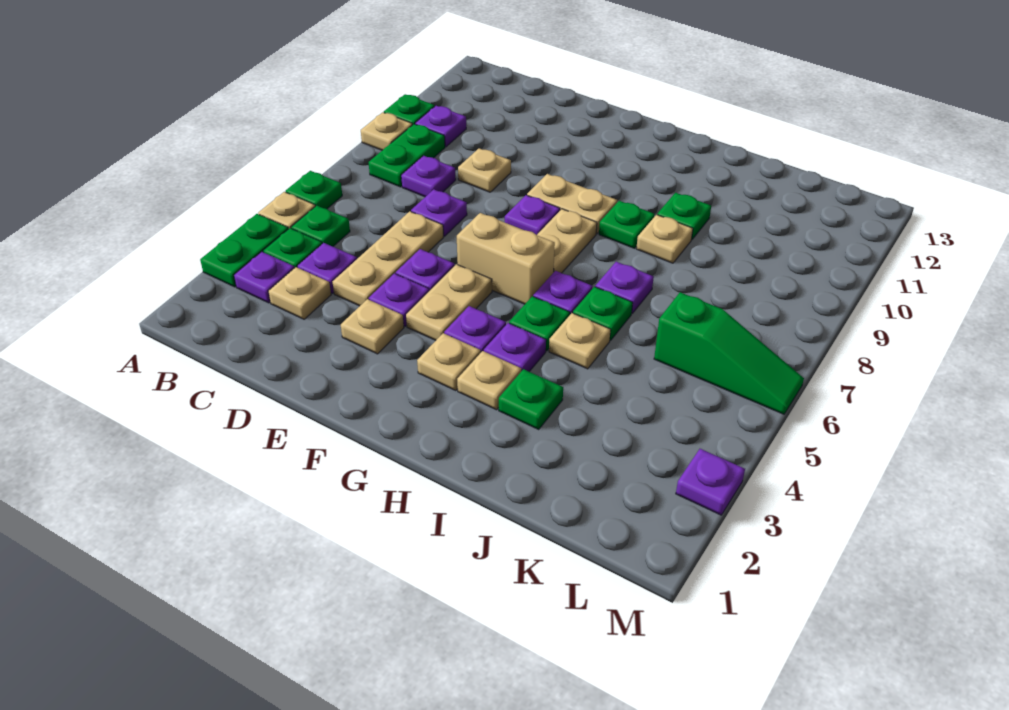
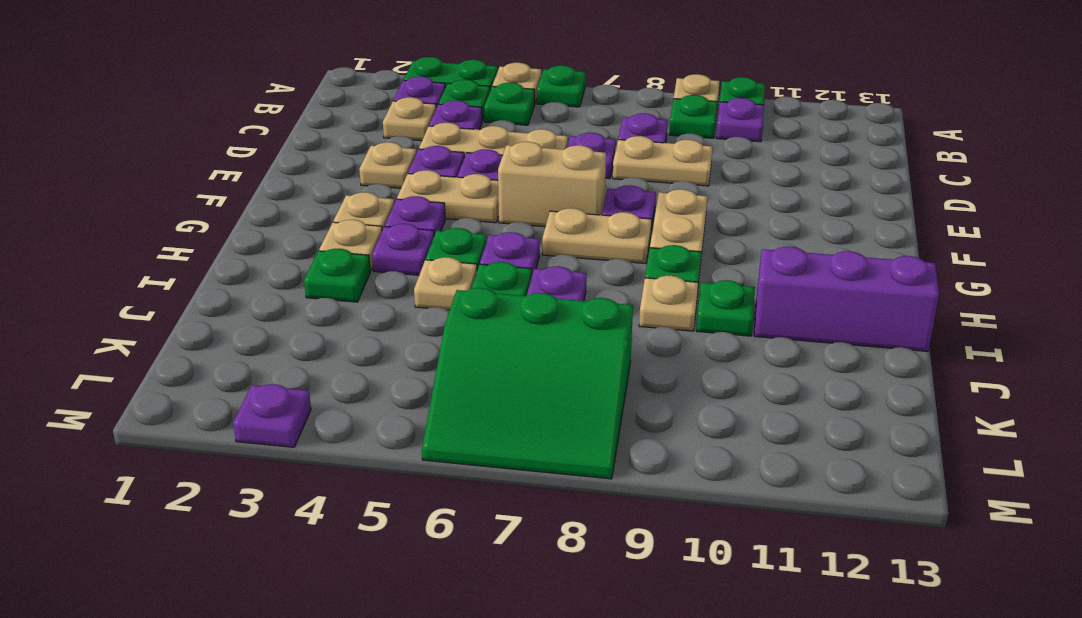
green 1x2 plate [369,124,445,187] -> green 1x1 plate [669,95,717,138]
tan 1x1 plate [458,148,511,192] -> tan 1x2 plate [613,136,713,186]
tan 1x2 brick [457,213,555,304] -> tan 1x2 brick turned to [498,142,606,227]
none -> purple 1x3 brick [754,247,939,351]
green 1x3 slope [654,292,804,414] -> green 3x3 slope [422,288,633,479]

